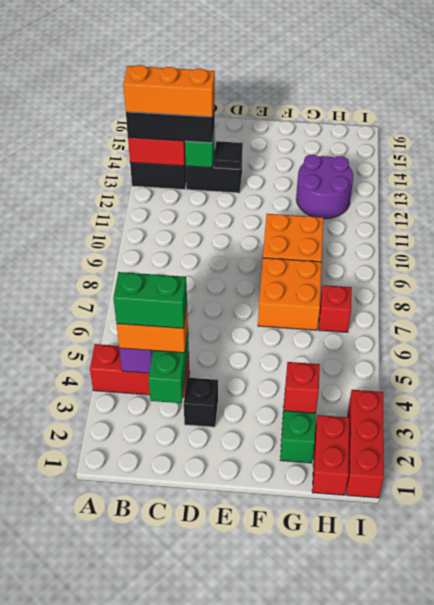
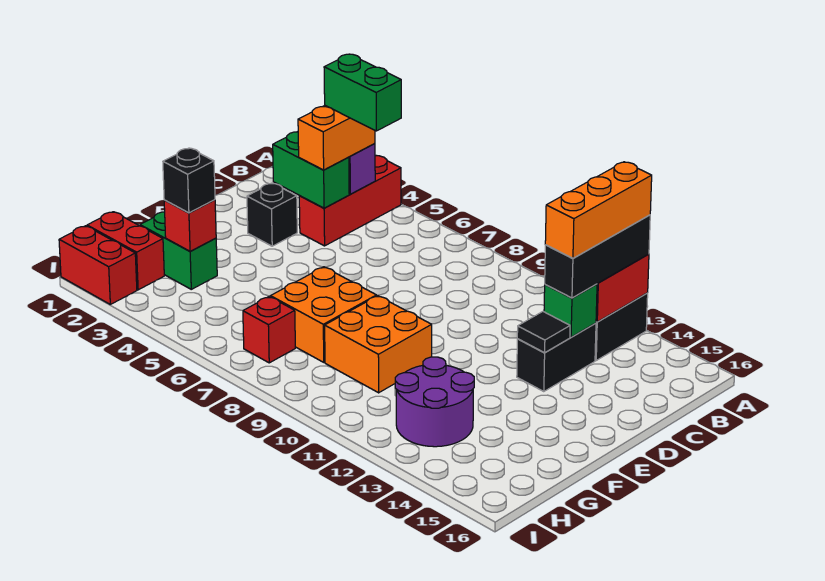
green 1x2 brick [113,272,187,328] -> green 1x2 brick turned to [324,54,401,131]
none -> black 1x1 brick [163,148,215,213]
red 1x3 brick [346,390,384,498] -> red 1x2 brick [59,226,137,304]

